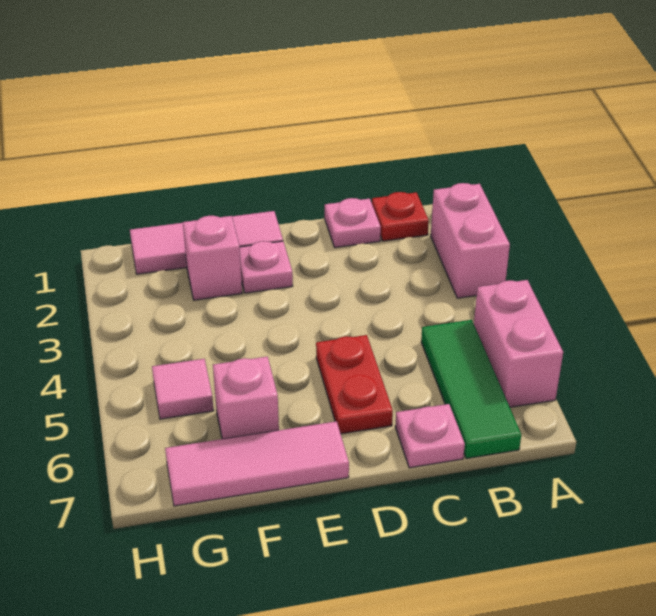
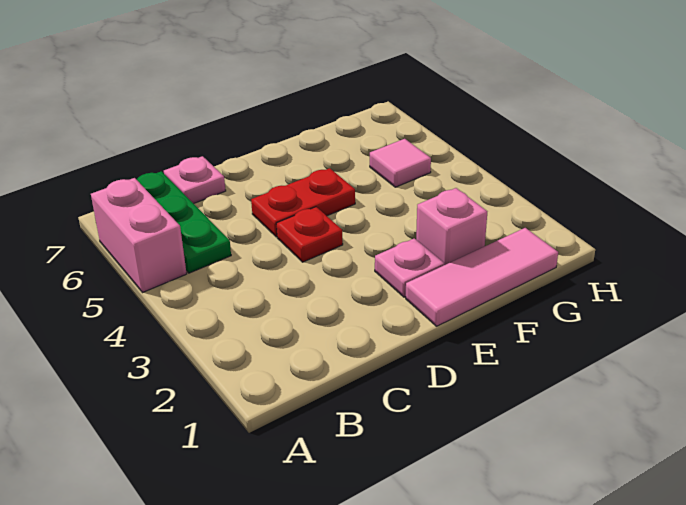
pink 1x2 brick [431,183,510,298] -> none
red 1x1 plate [372,192,429,241] -> red 1x1 plate moved to [276,207,343,262]
green 1x3 tile [421,320,521,459] -> green 1x3 plate [137,171,231,273]
pink 1x1 plate [325,198,381,248] -> none
red 1x2 plate [316,335,393,434] -> red 1x2 plate turned to [251,168,355,237]
pink 1x3 tile [165,421,349,506] -> none
pink 1x1 brick [213,357,279,439] -> none

